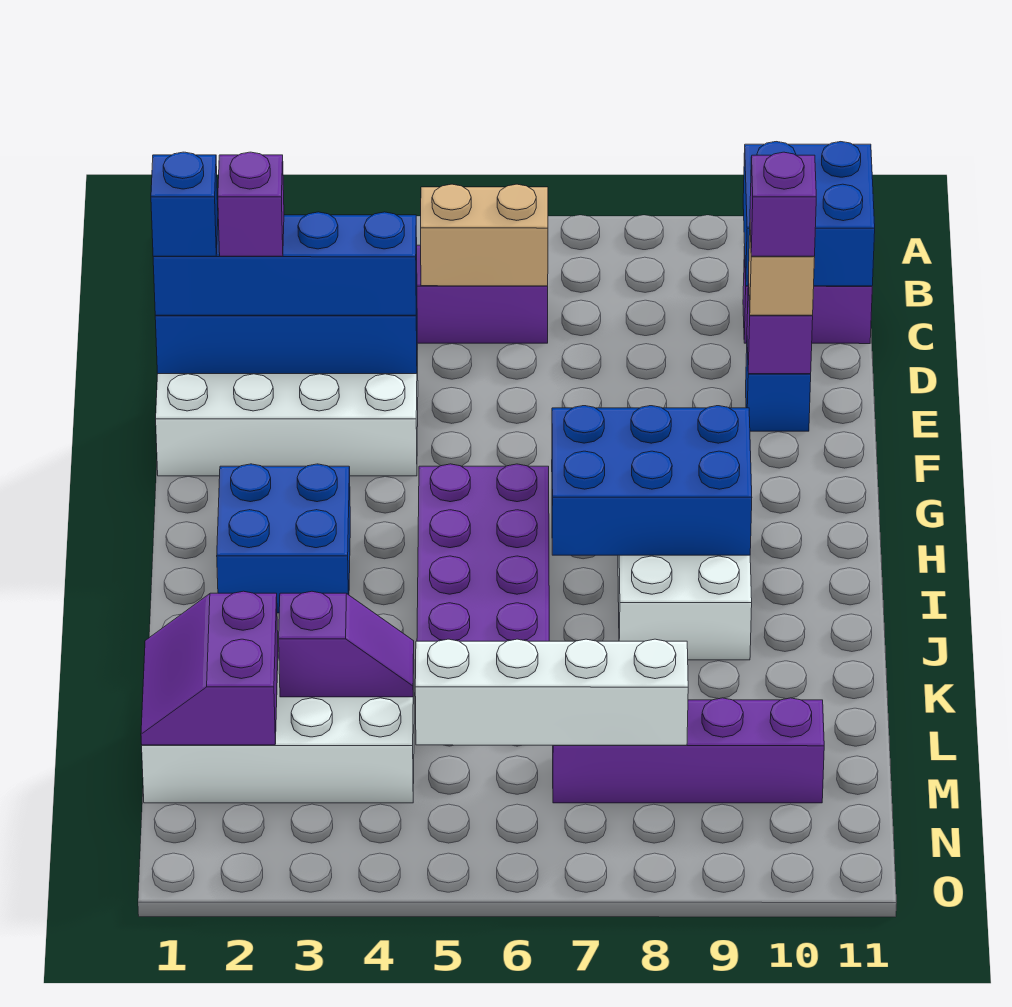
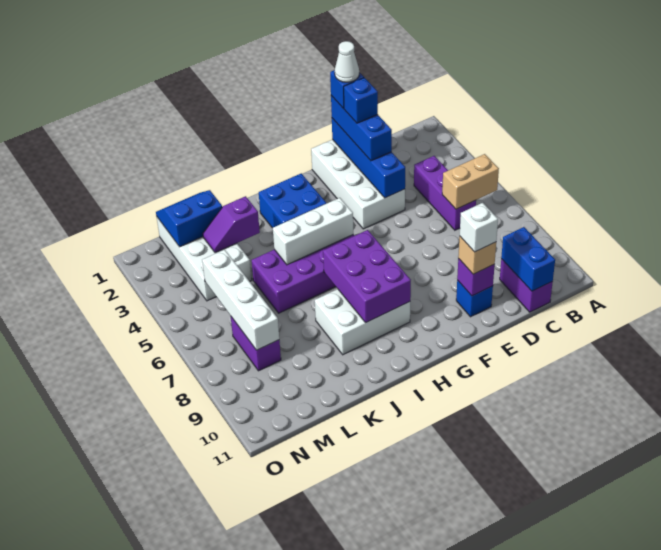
blue 2x2 brick [743,142,875,286] -> blue 1x2 brick [501,227,555,291]
tan 1x2 brick [421,184,548,286] -> tan 1x2 brick turned to [442,154,499,209]
blue 1x4 brick [153,212,417,315] -> blue 1x3 brick [331,96,392,161]
none -> white 1x1 cone [335,41,359,82]
purple 1x1 brick [218,152,284,256] -> blue 1x1 brick [344,78,378,123]
purple 1x1 brick [750,152,816,256] -> white 1x1 brick [460,203,498,252]
none -> white 1x3 brick [273,198,353,265]
blue 2x3 brick [552,406,752,555] -> purple 2x3 brick [323,230,411,323]
purple 2x2 slope [141,591,278,745] -> blue 2x2 slope [156,190,222,247]
purple 1x2 slope [279,591,414,697] -> purple 1x2 slope turned to [203,196,260,253]
purple 1x4 brick [553,698,824,803] -> purple 1x2 brick [231,317,281,371]

